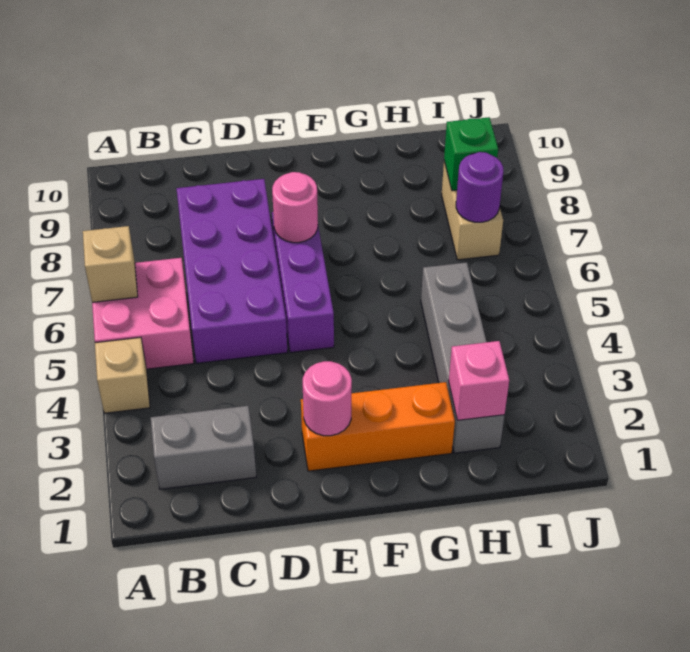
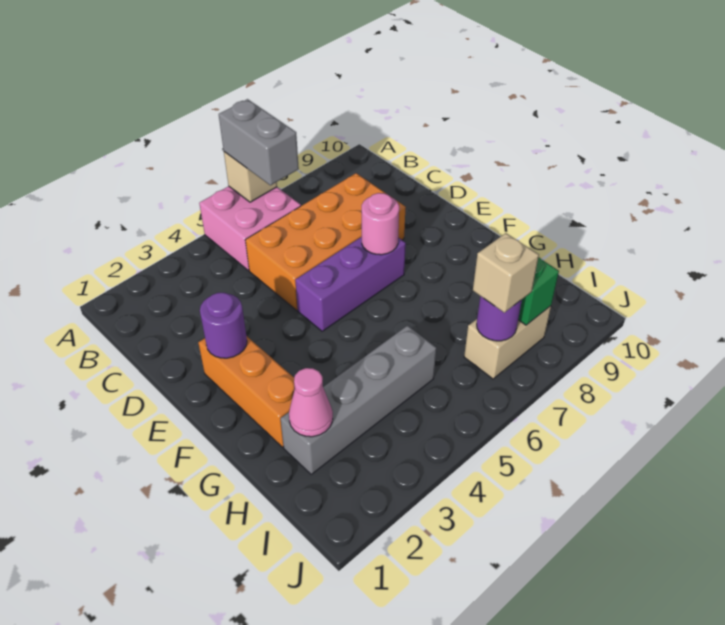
tan 1x1 brick [95,337,150,413] -> tan 1x1 brick moved to [473,233,539,313]
grey 1x2 brick [151,406,256,489] -> grey 1x2 brick moved to [219,99,299,185]
purple 2x4 brick [176,179,287,363] -> orange 2x4 brick [245,173,406,310]
pink 1x1 round brick [303,361,352,436] -> purple 1x1 round brick [200,293,247,358]
pink 1x1 brick [449,341,509,420] -> pink 1x1 cone [289,368,333,437]

